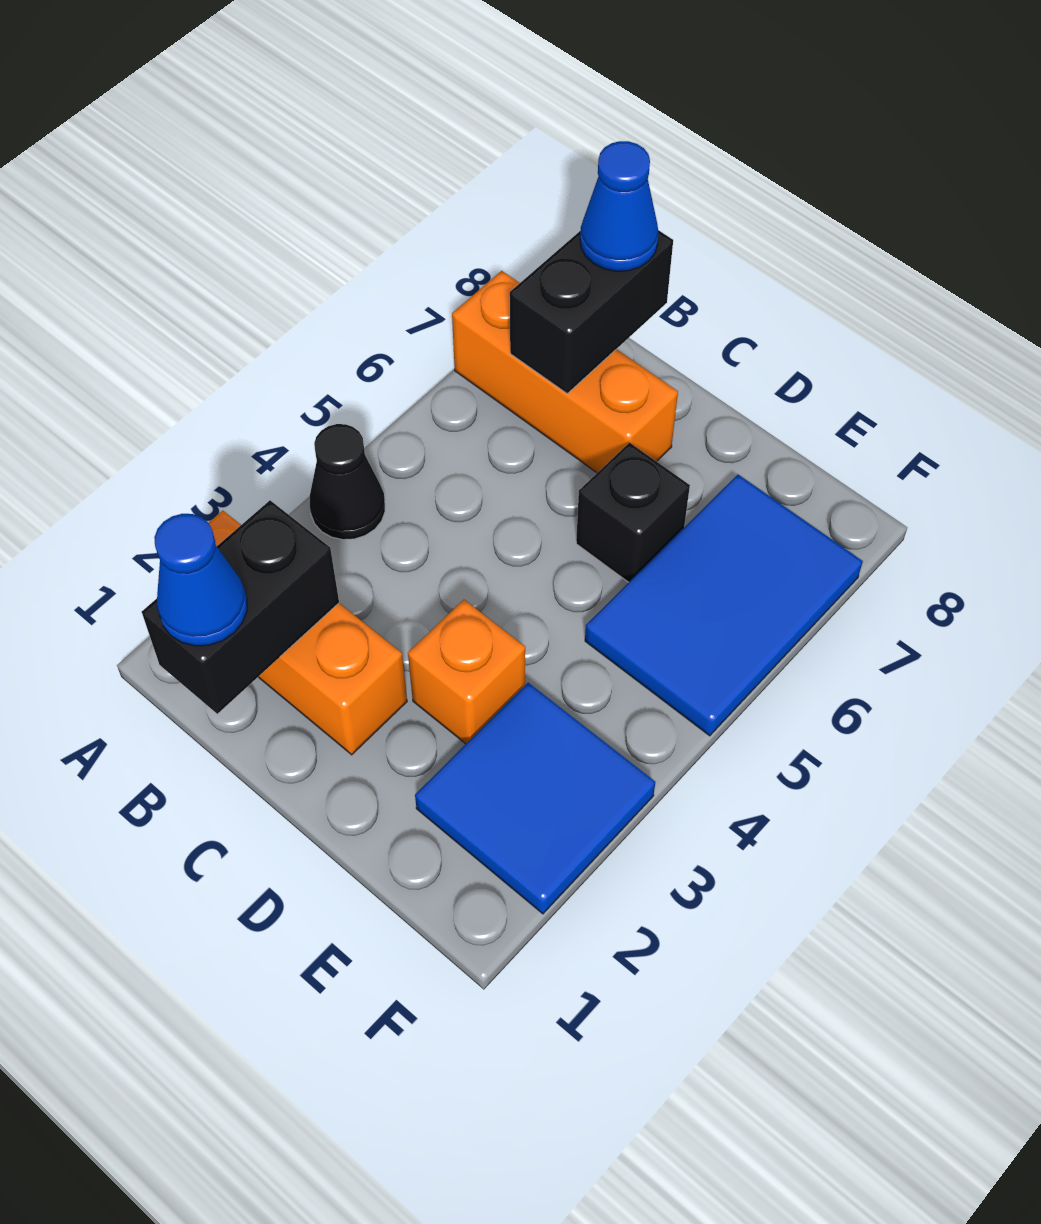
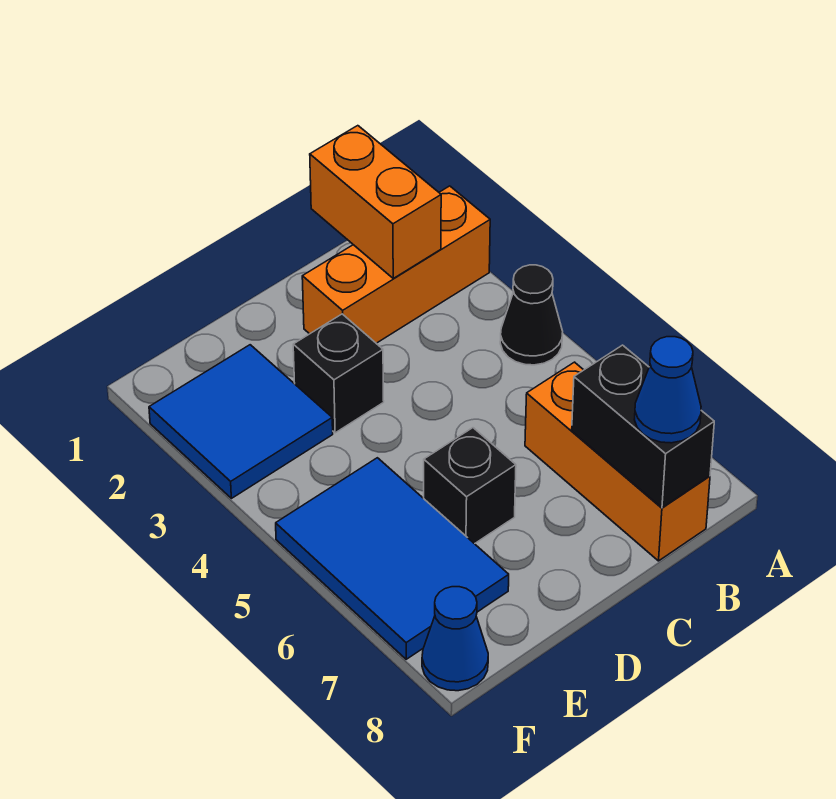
orange 1x3 brick [452,271,678,473] -> orange 1x3 brick turned to [525,362,710,561]
black 1x2 brick [142,500,339,714] -> orange 1x2 brick [310,126,441,278]
blue 1x1 cone [154,514,247,646] -> blue 1x1 cone moved to [422,587,488,691]
orange 1x1 brick [408,600,525,744] -> black 1x1 brick [293,314,384,433]

